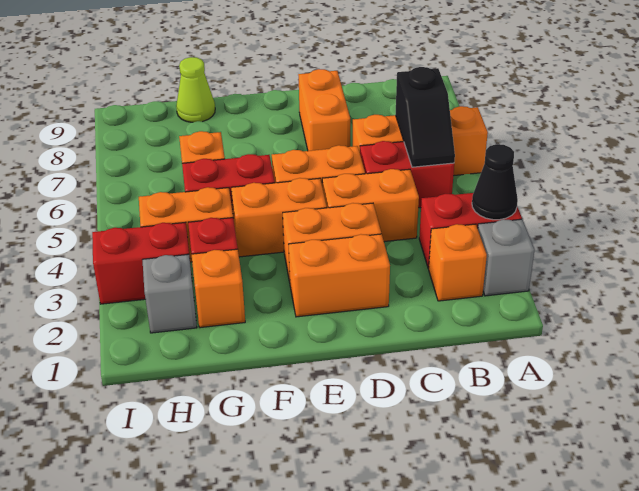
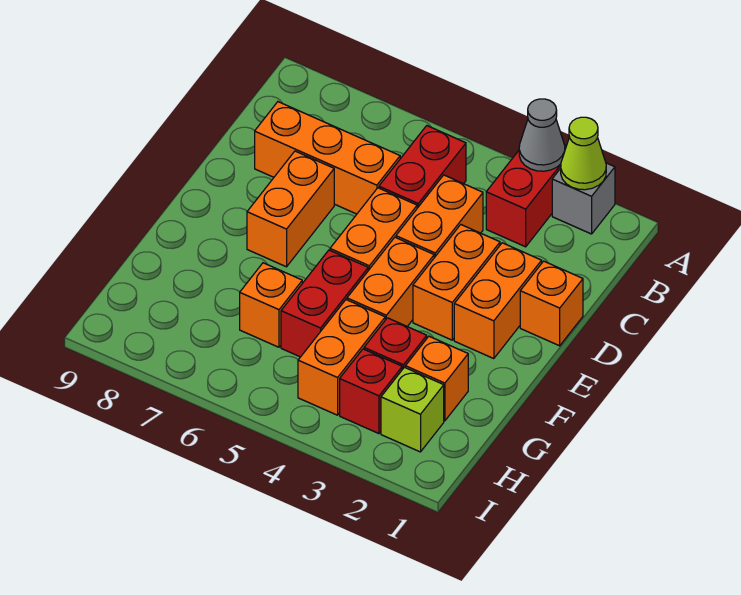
black 1x1 cone [472,144,518,220] -> grey 1x1 cone [519,99,565,171]
orange 1x3 brick [353,106,488,176] -> orange 1x3 brick turned to [255,102,400,214]
orange 1x1 brick [428,224,487,301] -> orange 1x1 brick moved to [520,261,583,346]
black 1x2 slope [395,67,455,167] -> none
orange 1x2 brick [298,69,350,151] -> orange 1x2 brick turned to [247,151,334,267]
lime 1x1 cone [176,57,215,122] -> lime 1x1 cone moved to [561,117,606,190]
grey 1x1 brick [143,254,197,333] -> lime 1x1 brick [381,367,444,452]
red 1x2 brick [92,222,192,304] -> red 1x1 brick [340,349,402,434]

